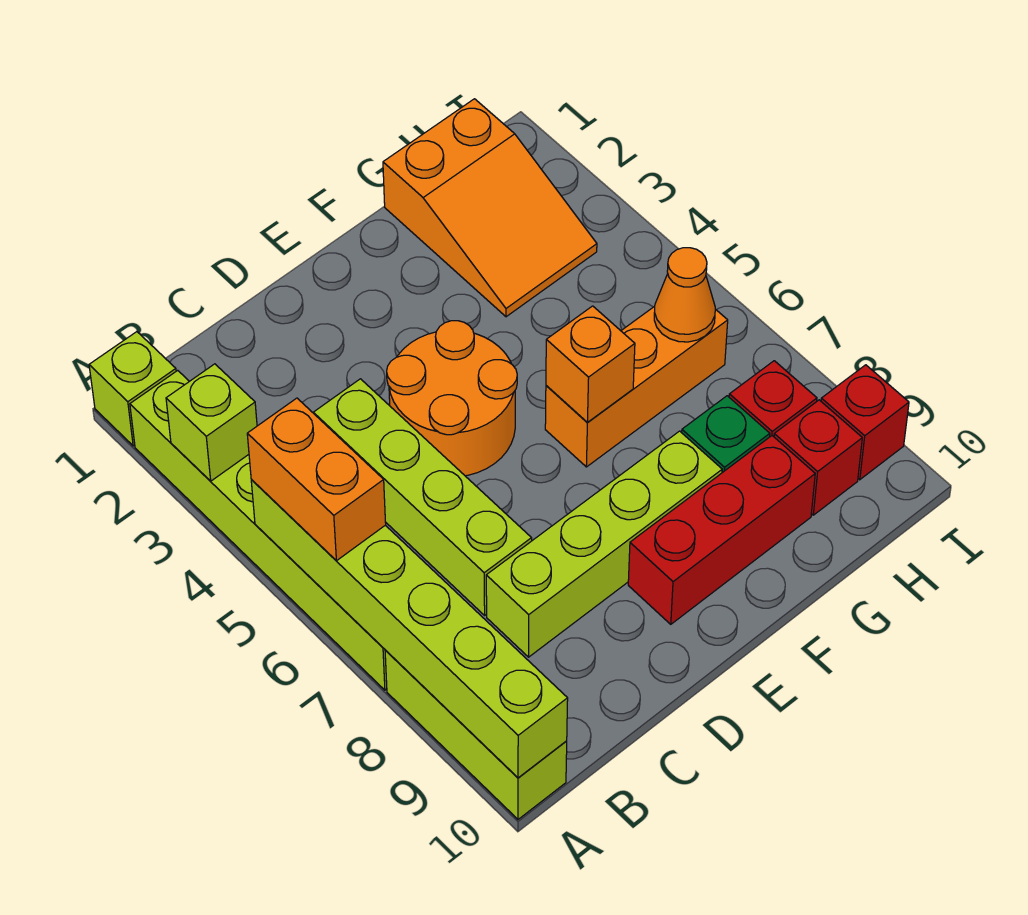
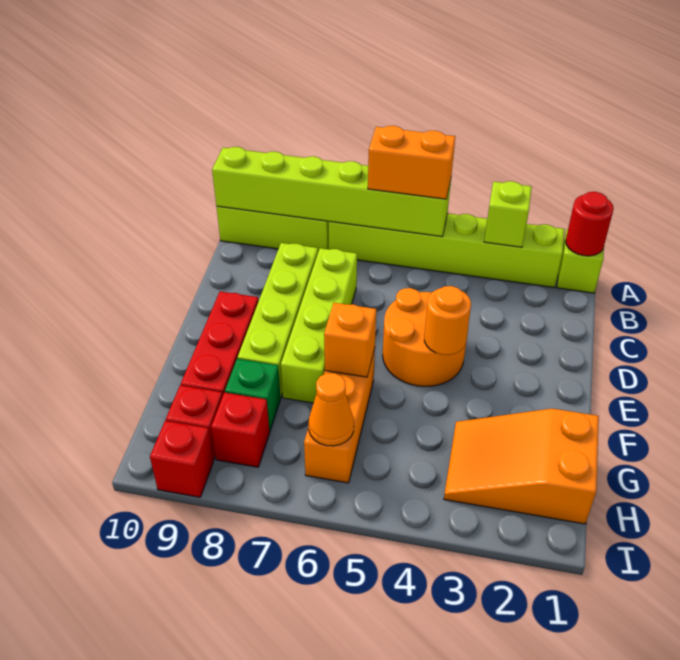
none -> red 1x1 round brick [566,192,614,256]
lime 1x4 brick [313,379,532,615] -> lime 1x4 brick turned to [281,248,357,403]
none -> orange 1x1 round brick [424,286,471,355]

